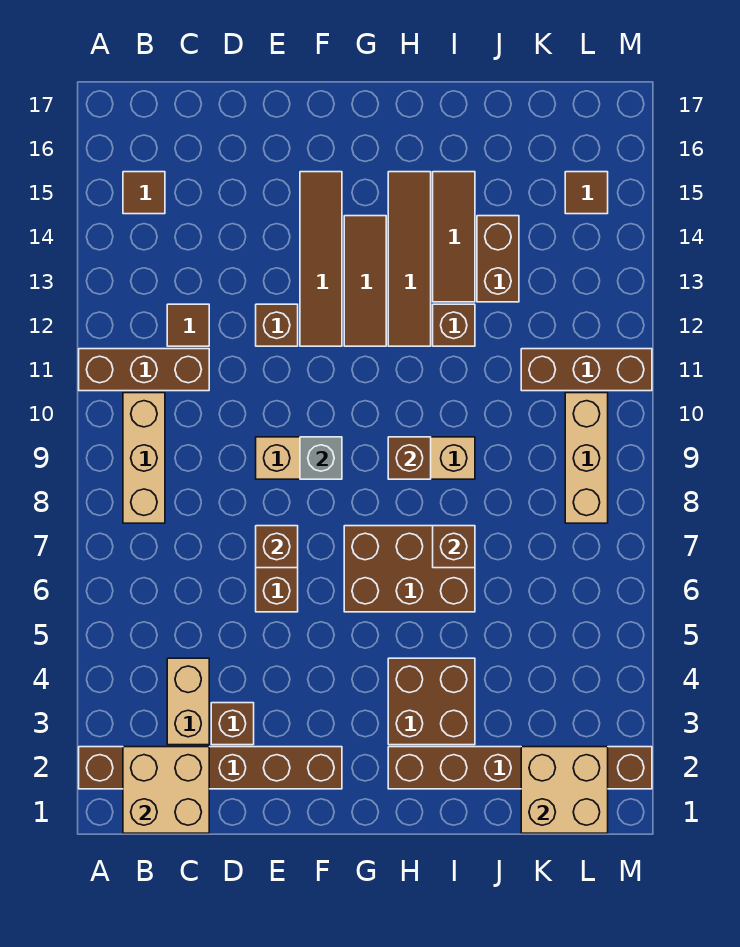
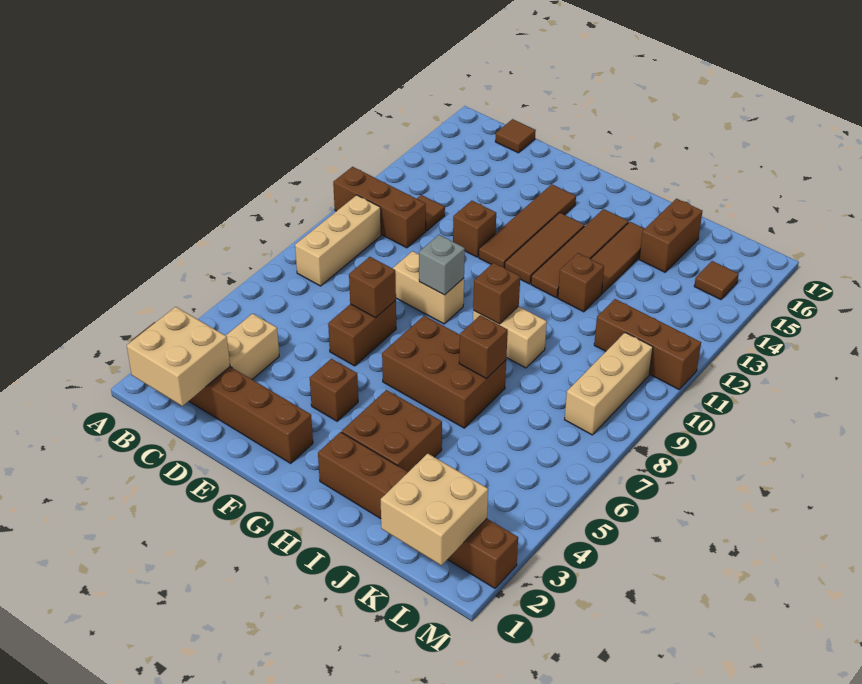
brown 1x1 tile [123,172,165,214] -> brown 1x1 tile moved to [495,119,536,153]
brown 1x1 brick [211,703,254,745] -> brown 1x1 brick moved to [310,359,358,421]
brown 1x2 brick [477,216,519,302] -> brown 1x2 brick moved to [639,199,702,272]

